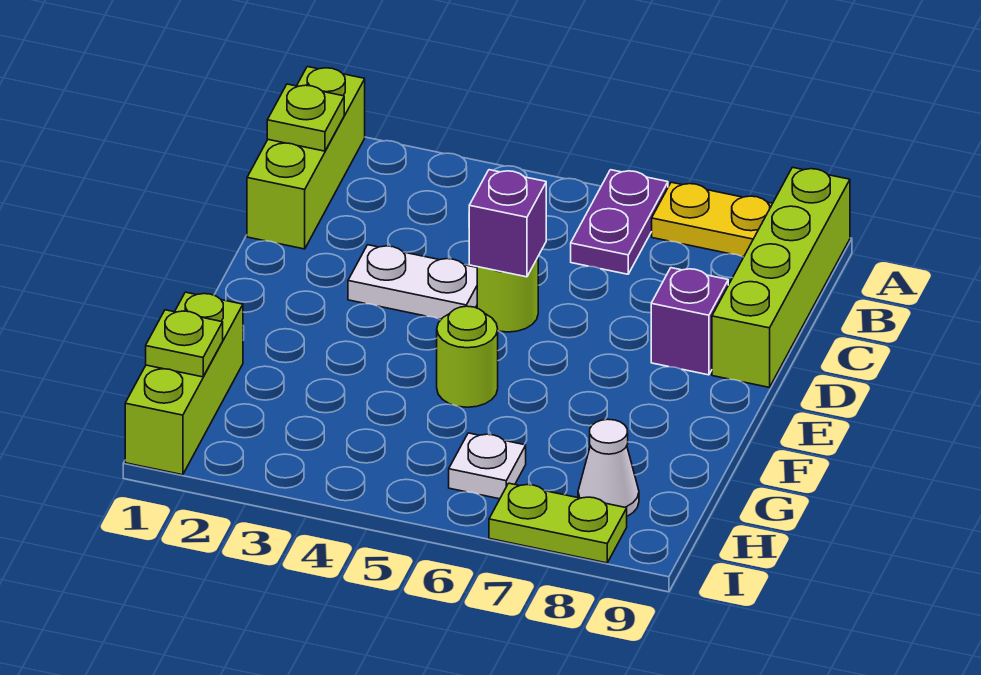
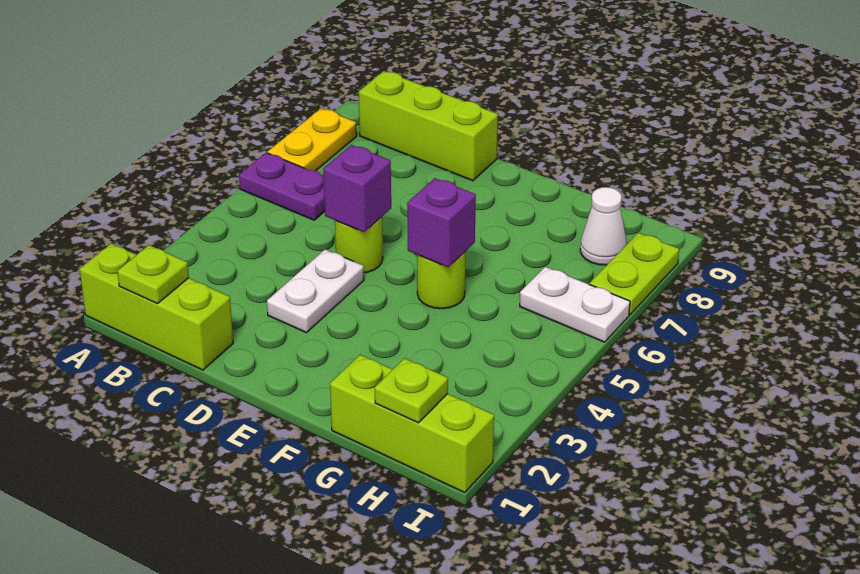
lime 1x4 brick [712,167,850,387] -> lime 1x3 brick [359,71,498,181]
purple 1x1 brick [651,268,728,375] -> purple 1x1 brick moved to [407,178,476,267]
white 1x1 plate [449,433,526,499] -> white 1x2 plate [520,267,630,342]

